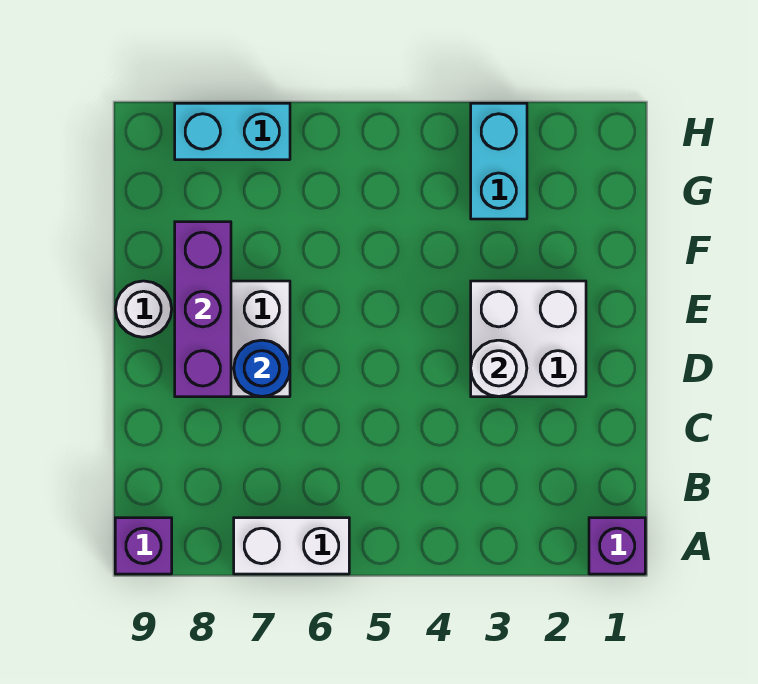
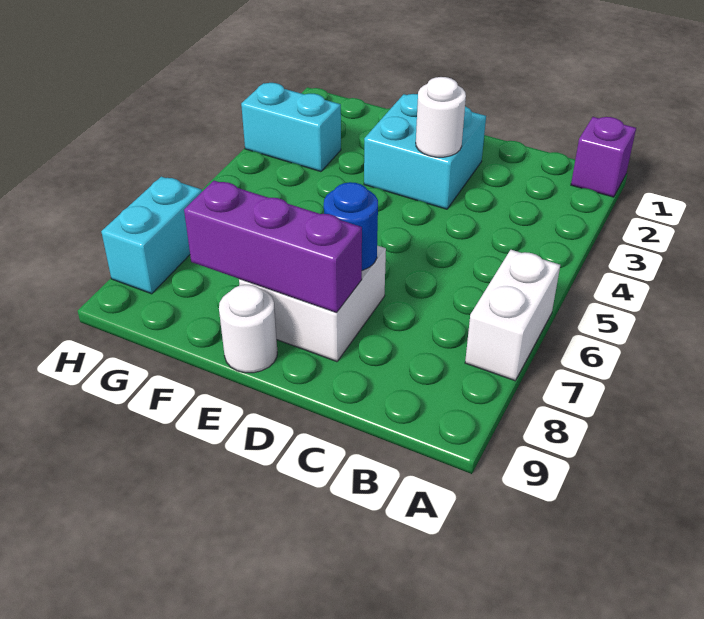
purple 1x1 brick [115,518,172,574] -> none
white 2x2 brick [471,281,586,397] -> cyan 2x2 brick [364,94,486,209]

